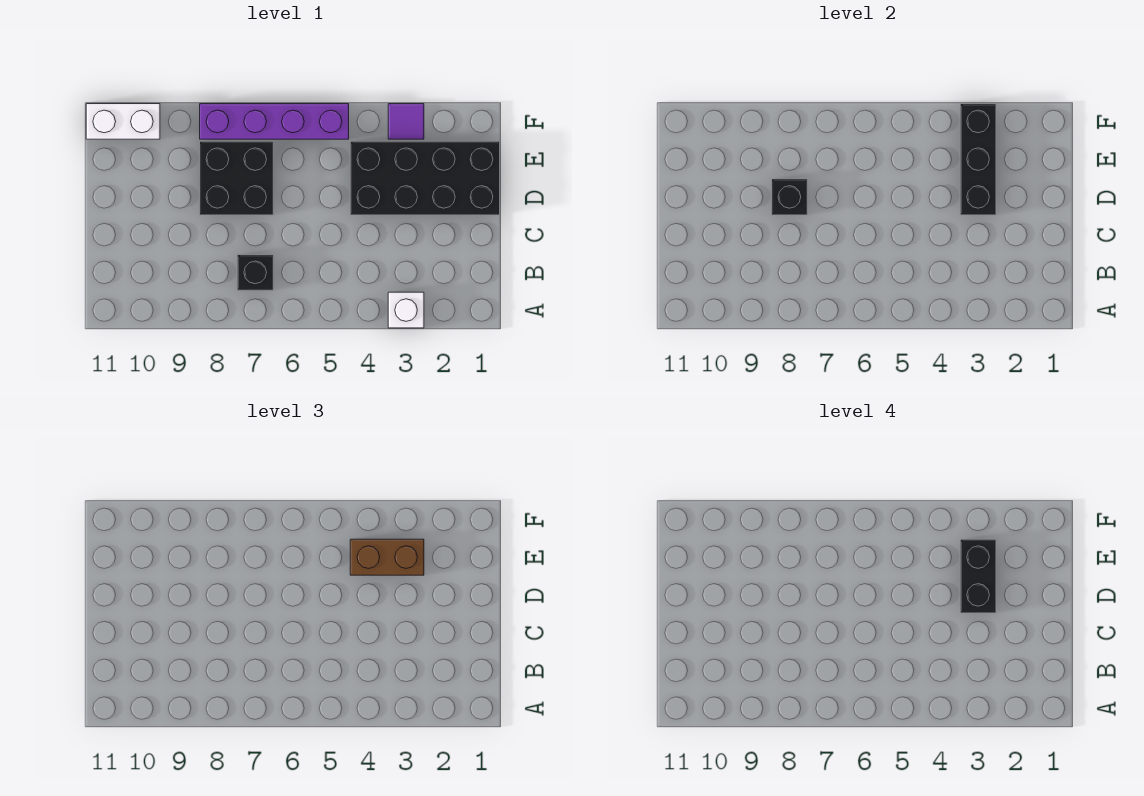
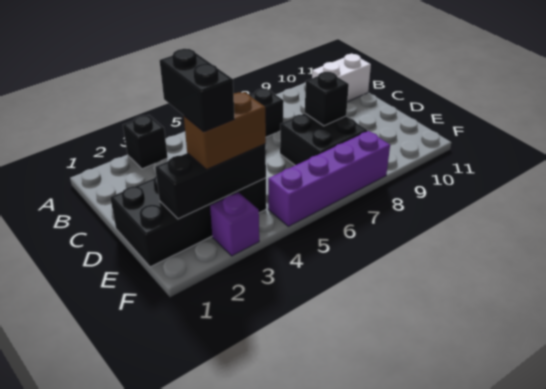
white 1x1 brick [388,292,424,328] -> black 1x1 brick [123,115,168,169]
black 1x3 brick [960,104,996,215] -> black 1x3 brick turned to [155,144,266,219]
purple 1x1 tile [388,104,424,139] -> purple 1x1 brick [210,192,259,256]
white 1x2 brick [86,104,160,139] -> white 1x2 brick moved to [312,54,371,102]

